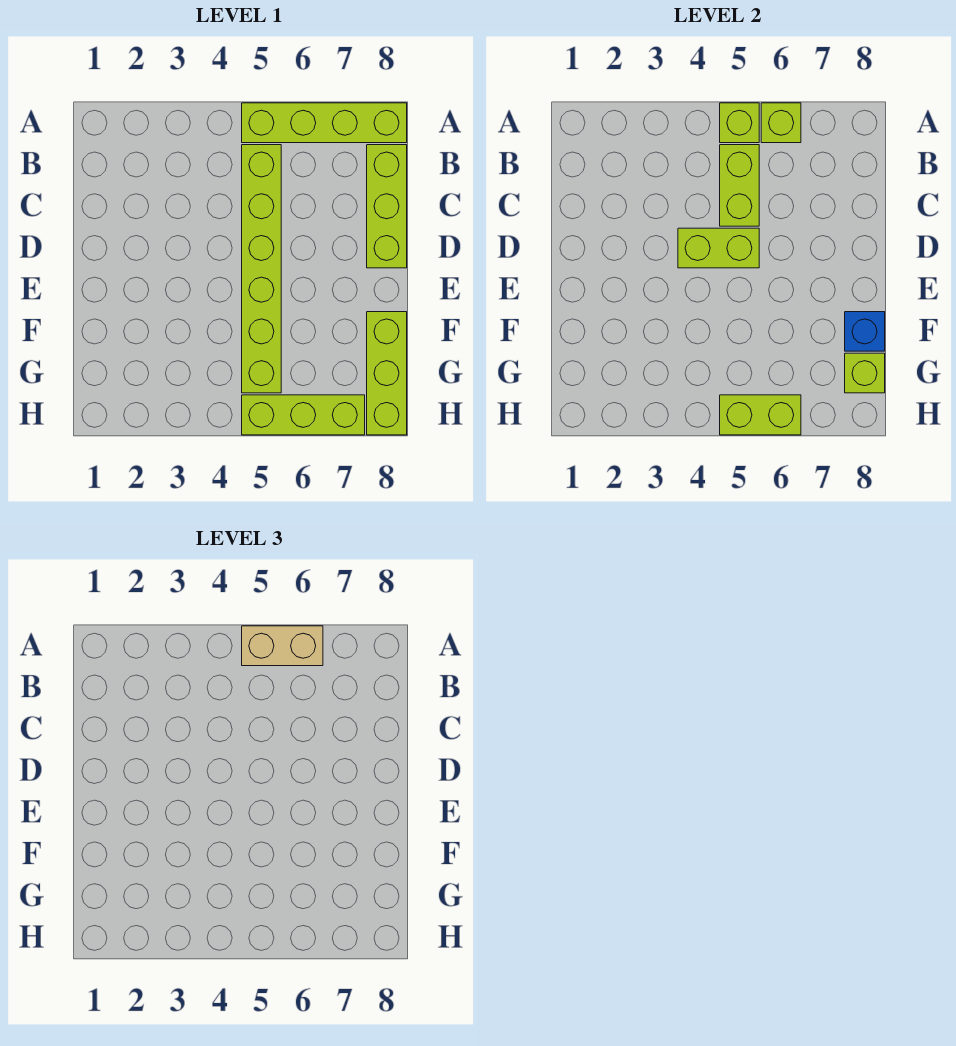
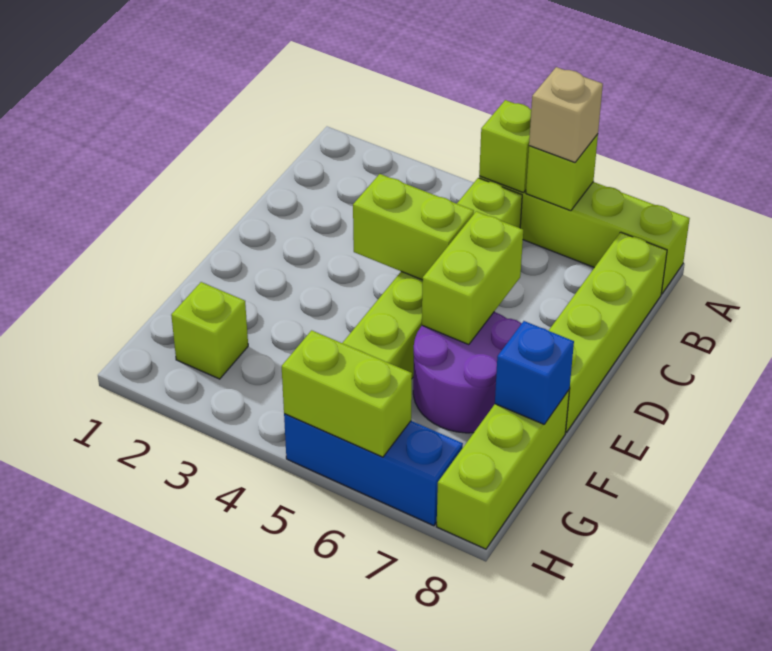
tan 1x2 brick [242,626,323,666] -> tan 1x1 brick [529,67,603,162]
lime 1x2 brick [720,145,759,226] -> lime 1x2 brick moved to [422,211,523,345]
lime 1x3 brick [367,145,407,268] -> lime 1x4 brick [549,232,667,432]
none -> purple 2x2 round brick [413,312,522,433]
lime 1x1 brick [845,353,885,393] -> lime 1x1 brick moved to [171,282,248,379]
lime 1x3 brick [242,395,365,435] -> blue 1x3 brick [284,414,463,526]

